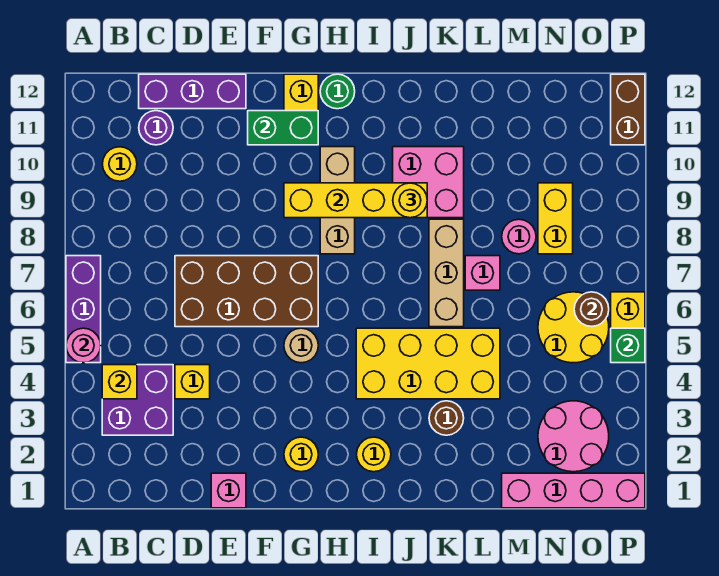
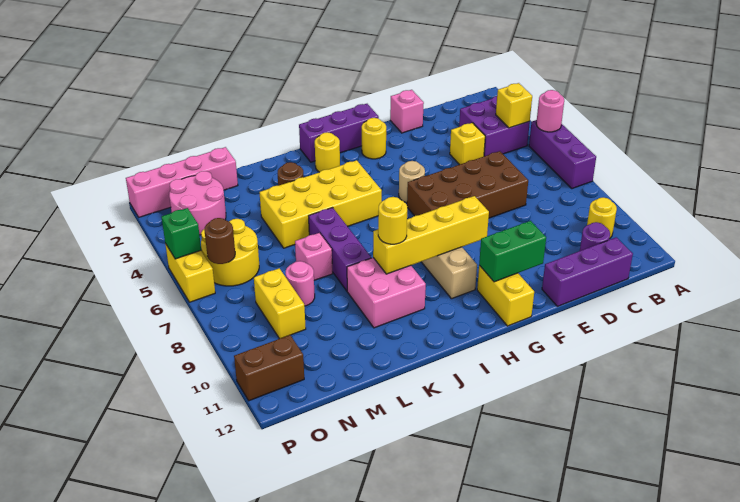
none -> purple 1x3 brick [299,104,379,162]
green 1x1 round brick [320,74,355,109] -> none
tan 1x3 brick [429,219,464,327] -> purple 1x3 brick [309,208,371,291]
brown 1x2 brick [611,74,645,145] -> brown 1x2 brick turned to [234,335,304,401]

